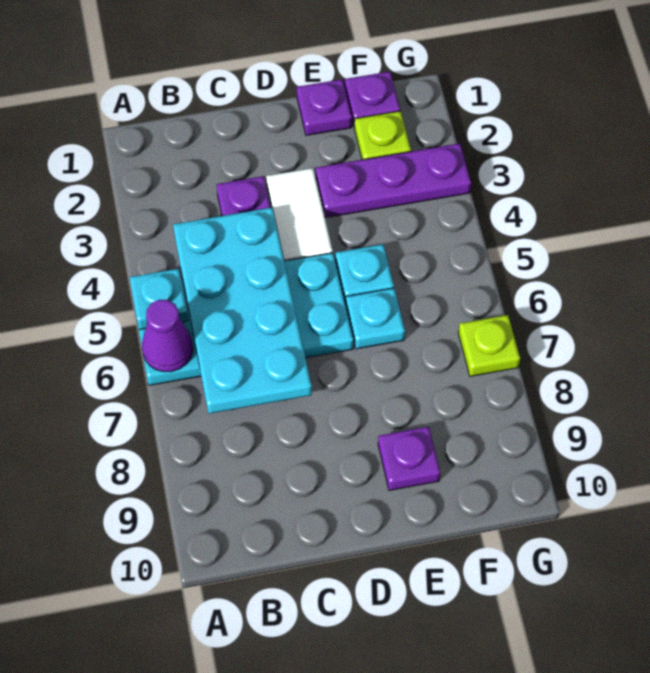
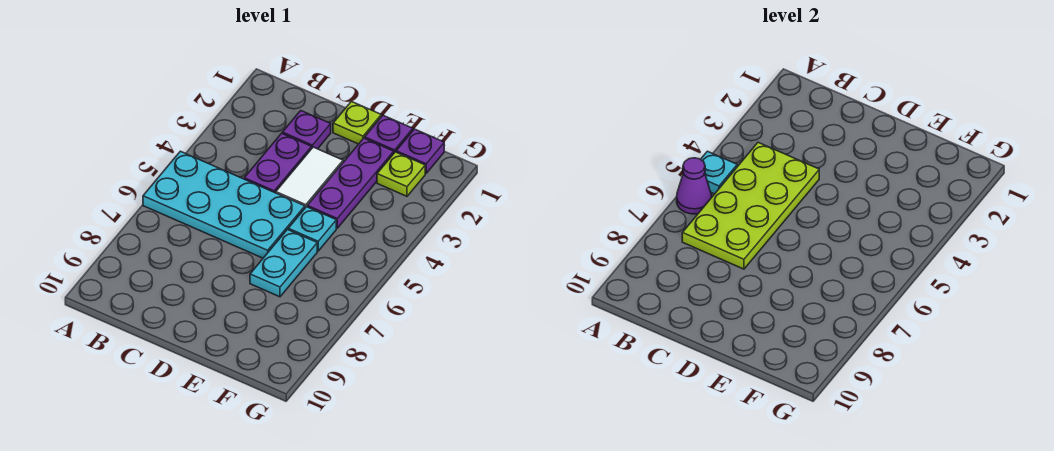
cyan 2x4 plate [173,208,312,414] -> lime 2x4 plate [682,142,819,269]
purple 1x3 plate [316,143,471,218] -> purple 1x3 plate turned to [307,138,394,228]
cyan 1x1 plate [346,288,405,349] -> cyan 1x2 plate [250,230,317,297]
purple 1x1 plate [378,427,440,491] -> purple 1x1 plate moved to [282,111,331,149]
lime 1x1 plate [458,315,520,376] -> lime 1x1 plate moved to [333,102,381,144]

